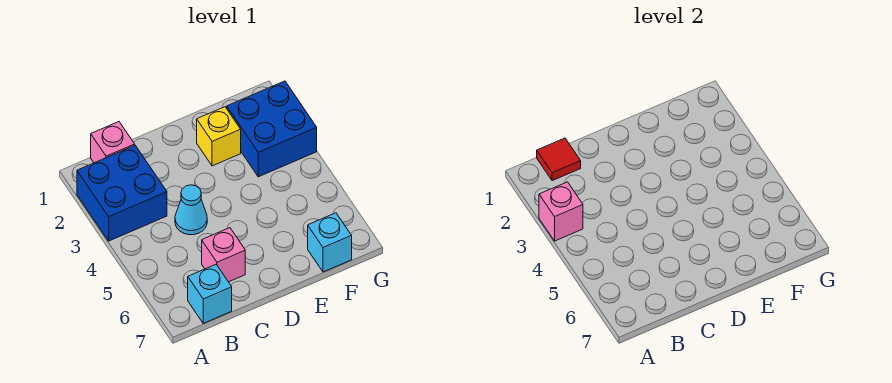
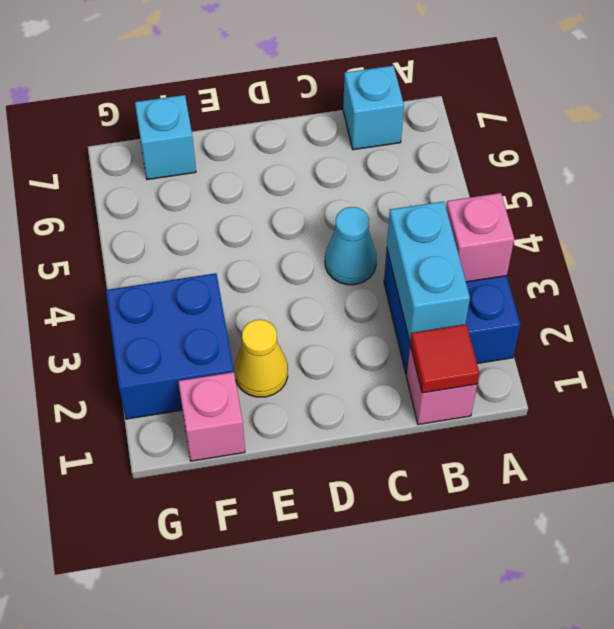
none -> cyan 1x2 brick [387,202,470,342]
pink 1x1 brick [202,228,245,282] -> pink 1x1 brick moved to [178,372,245,461]
yellow 1x1 brick [197,107,241,166] -> yellow 1x1 cone [234,319,288,397]

